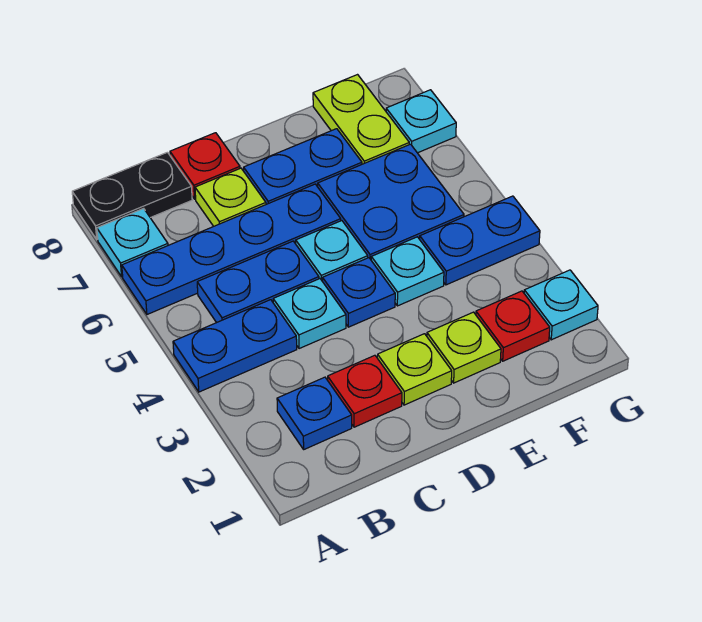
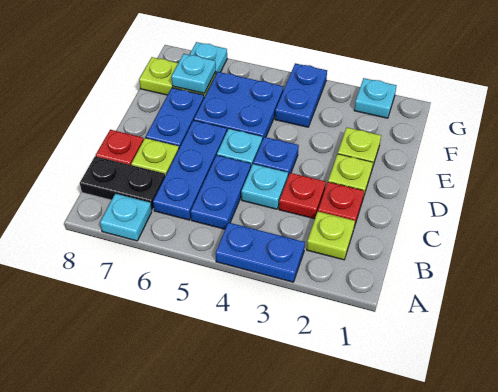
blue 1x2 plate [173,300,297,392] -> blue 1x2 plate turned to [216,222,305,282]
blue 1x4 plate [122,184,341,314] -> blue 1x3 plate [153,120,227,220]
black 1x2 plate [72,152,192,240] -> black 1x2 plate turned to [80,156,165,210]
blue 1x1 plate [277,377,352,449] -> lime 1x1 plate [307,212,355,260]
cyan 1x1 plate [371,237,444,306] -> cyan 1x1 plate moved to [171,54,216,93]
red 1x1 plate [476,291,550,361] -> red 1x1 plate moved to [279,173,326,219]

